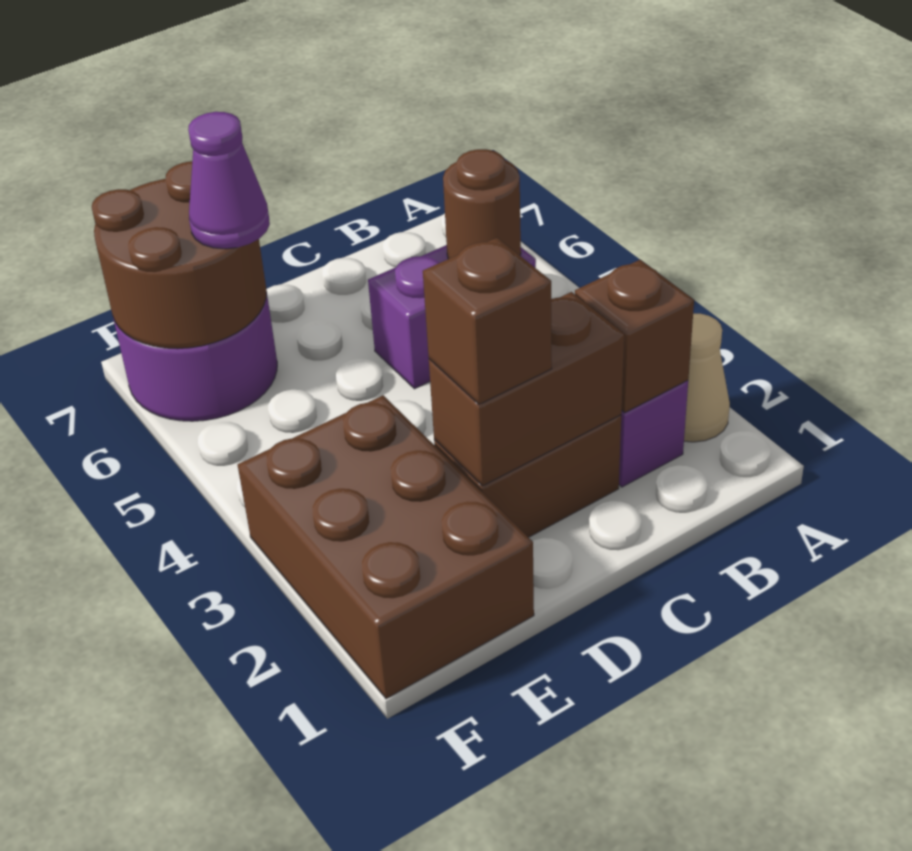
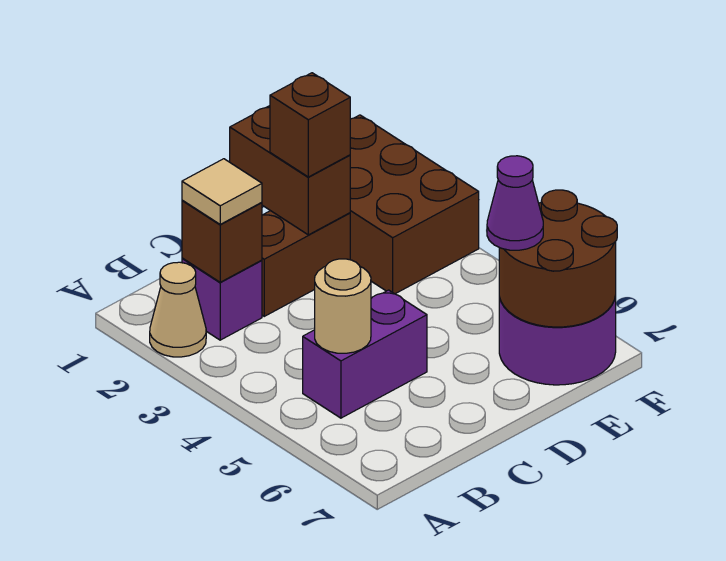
none -> tan 1x1 tile [182,159,262,224]
brown 1x1 round brick [443,149,521,259] -> tan 1x1 round brick [315,259,371,353]
brown 1x2 brick [429,292,624,486] -> brown 1x2 brick turned to [230,106,350,235]

